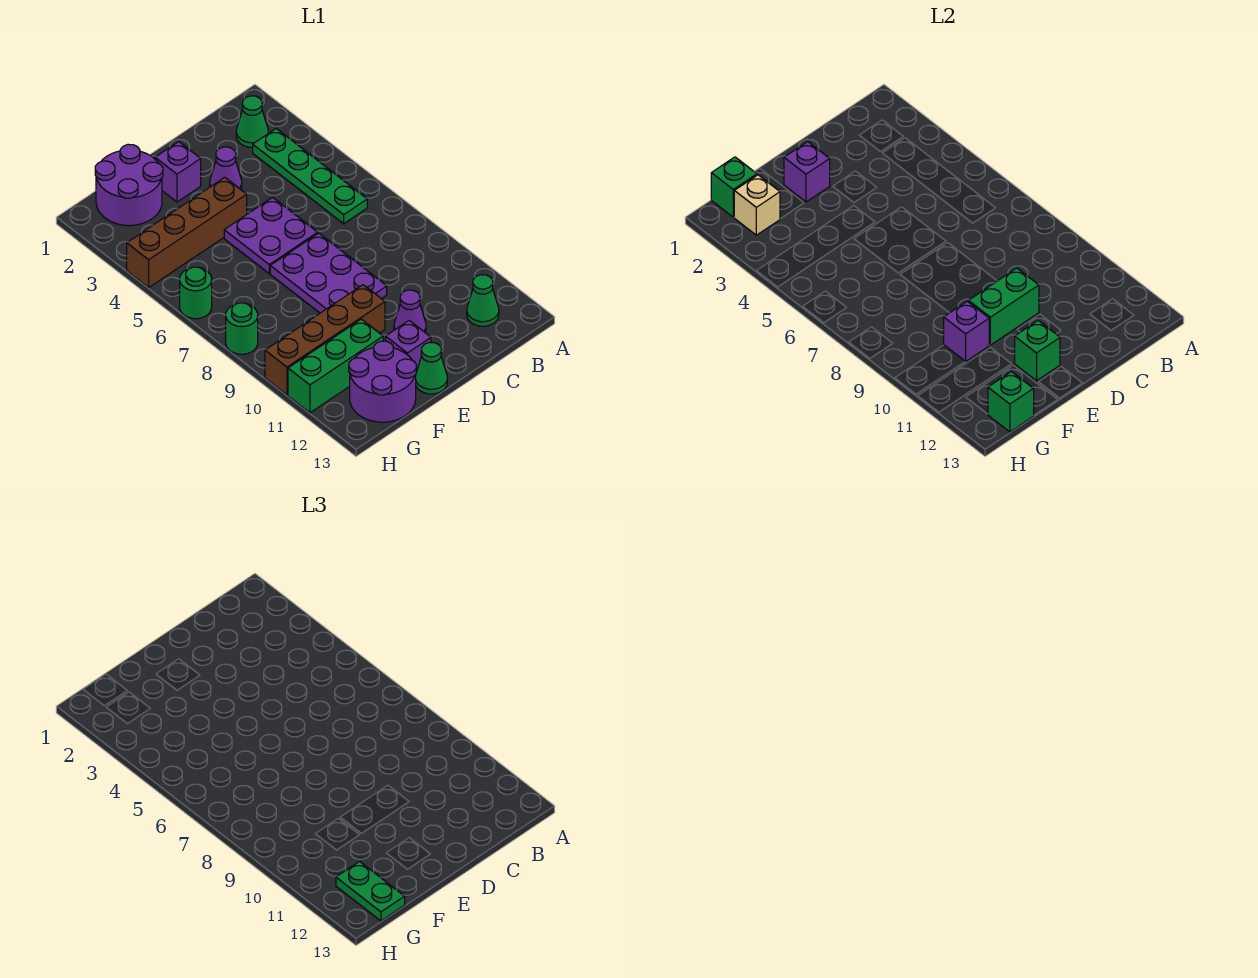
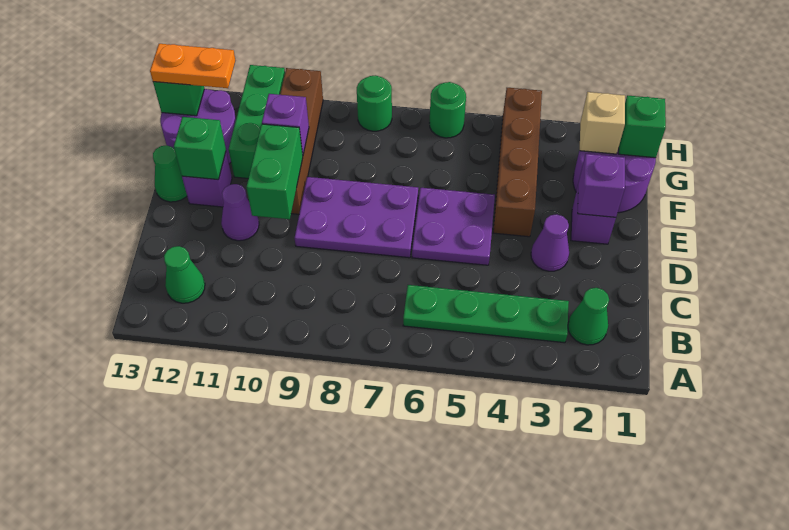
green 1x2 plate [336,862,405,921] -> orange 1x2 plate [150,44,235,88]

